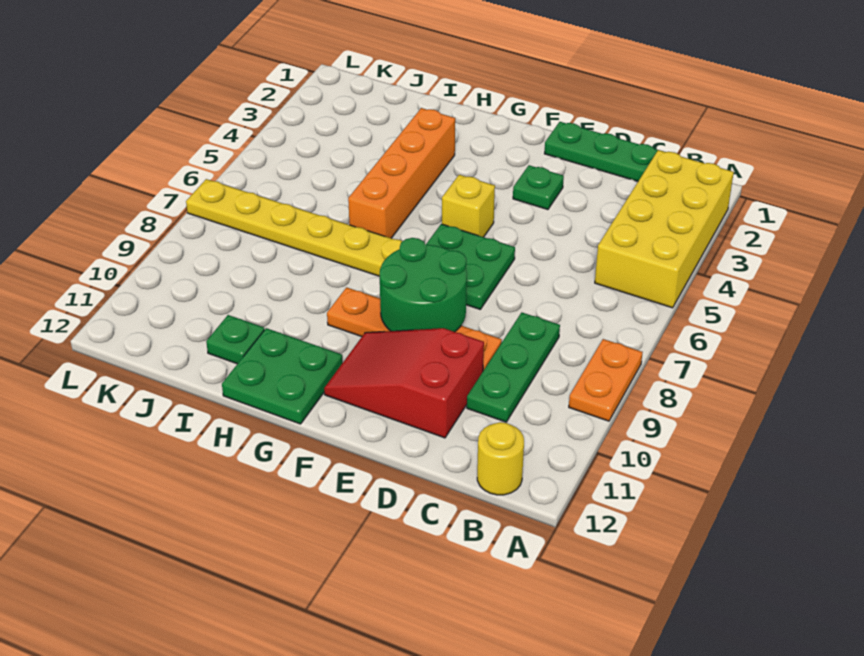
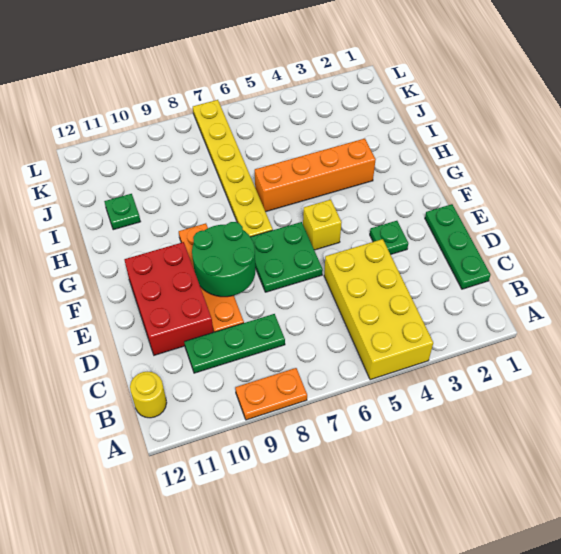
yellow 2x4 brick [595,150,734,308] -> yellow 2x4 brick turned to [324,239,433,380]
red 2x3 slope [324,328,484,438] -> red 2x3 brick [124,242,213,355]
green 2x2 plate [222,328,343,424] -> none

